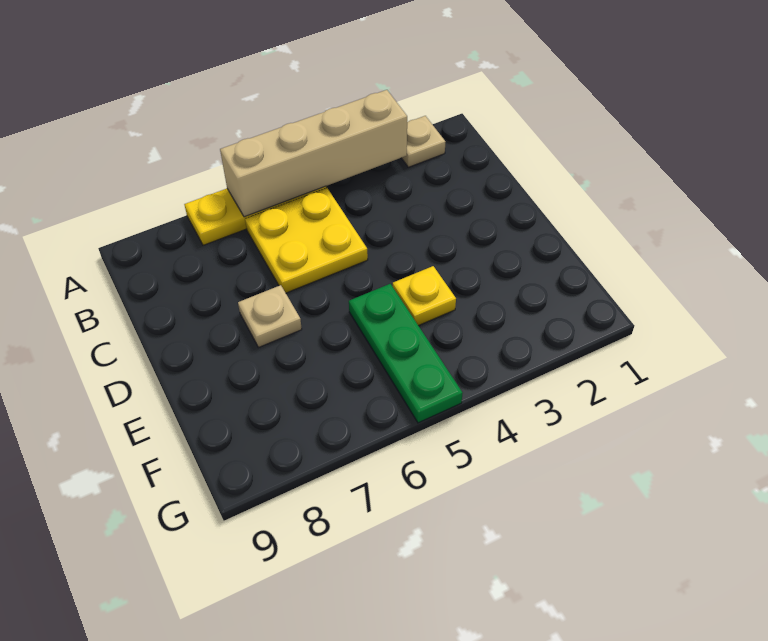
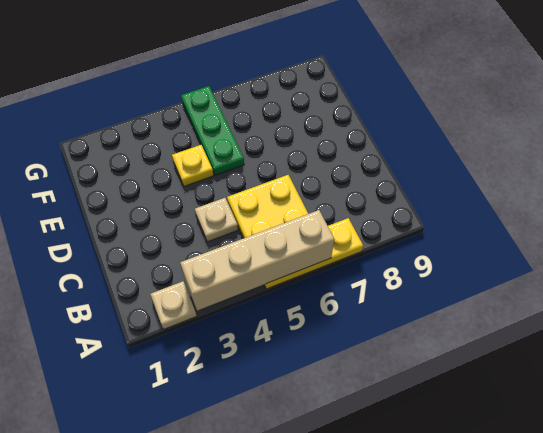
tan 1x1 plate [238,285,302,347] -> tan 1x1 plate moved to [195,198,238,242]

